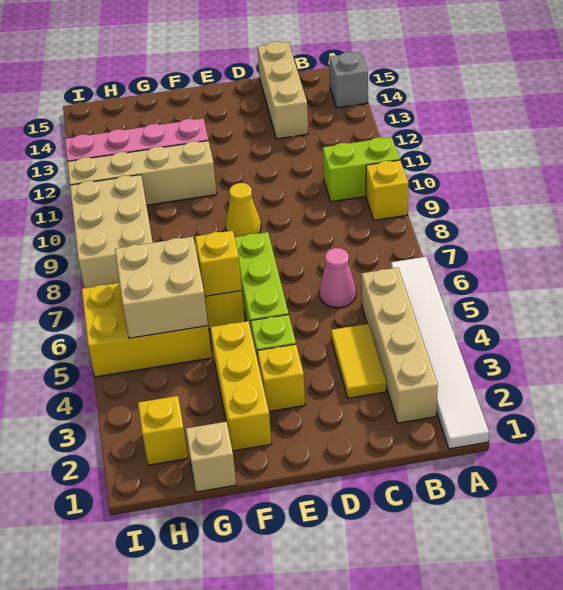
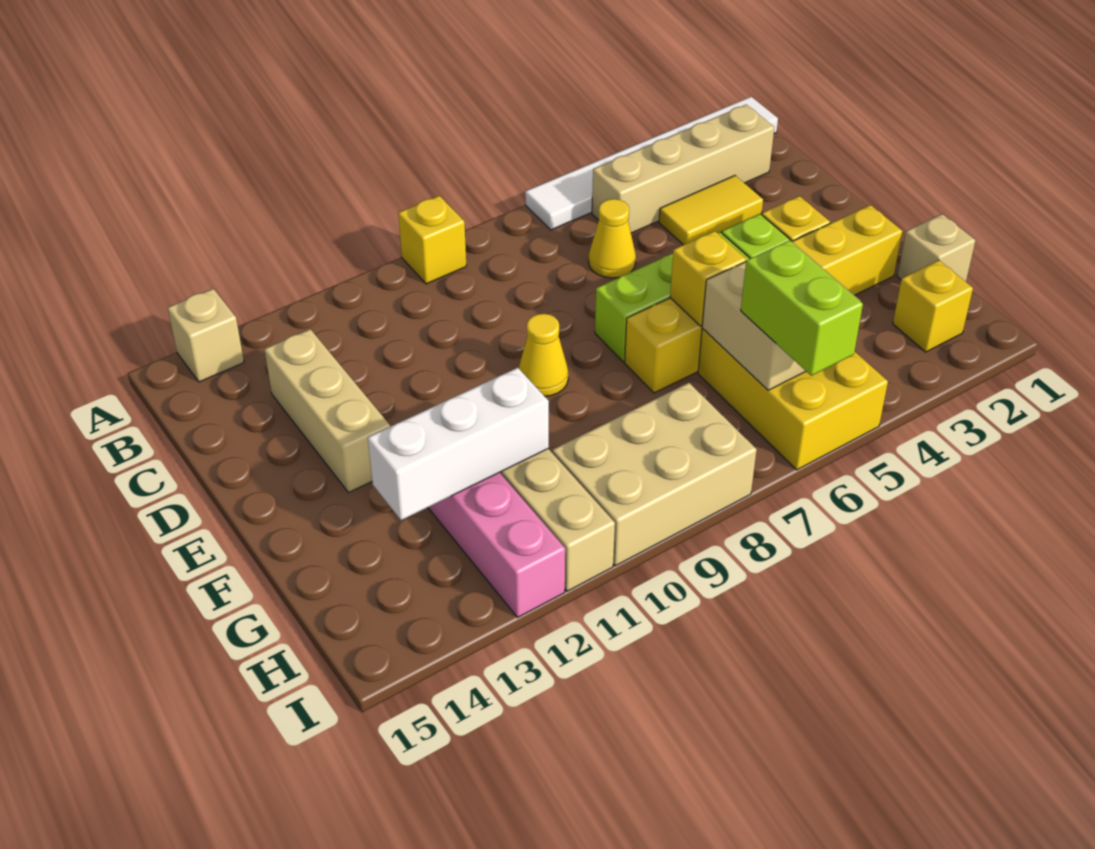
lime 1x2 brick [323,137,400,202] -> lime 1x2 brick moved to [741,240,863,376]
grey 1x1 brick [329,52,368,108] -> tan 1x1 brick [168,289,244,382]
pink 1x1 cone [319,248,356,308] -> yellow 1x1 cone [589,199,636,278]
tan 1x3 brick [257,42,308,139] -> tan 1x3 brick turned to [264,329,390,493]
none -> white 1x3 brick [368,368,549,521]

